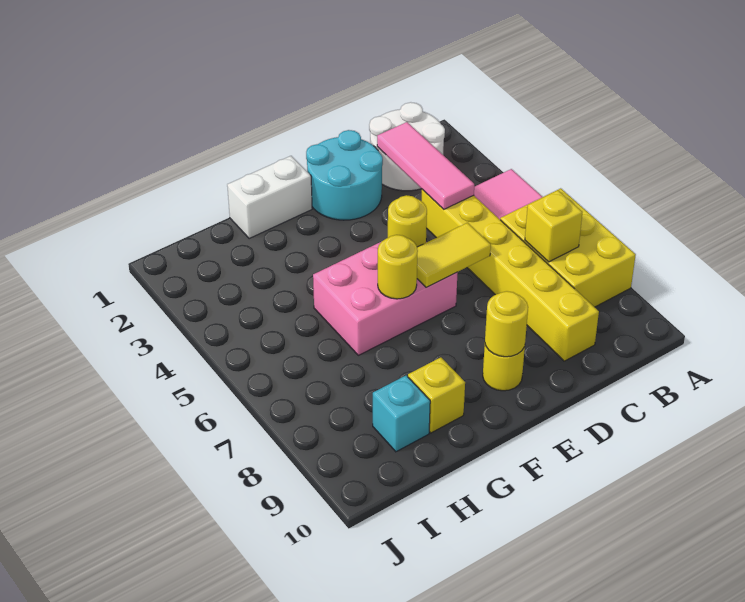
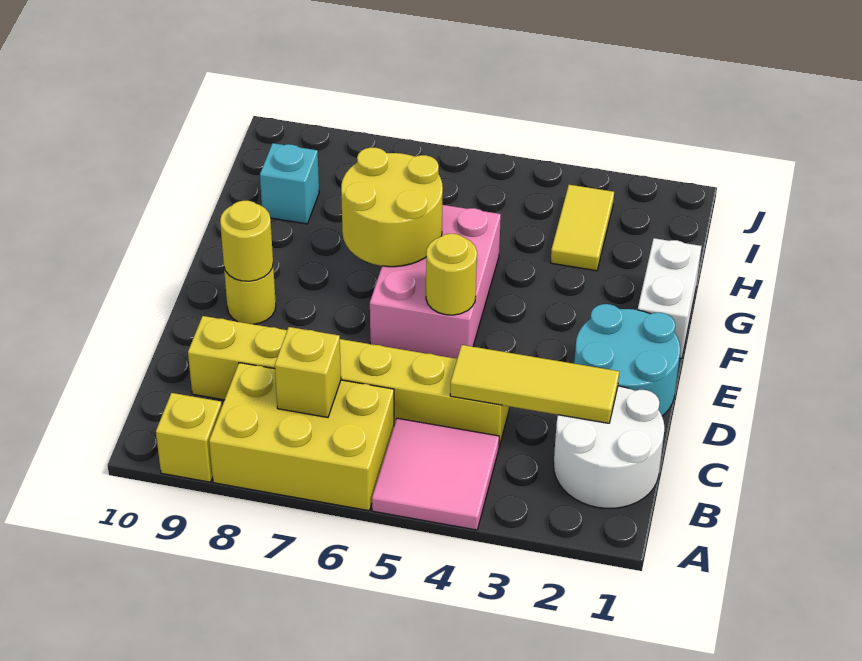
pink 1x3 tile [377,122,474,209] -> yellow 1x3 tile [450,345,619,423]
yellow 1x2 tile [417,223,491,288] -> yellow 1x2 tile moved to [551,185,614,271]
yellow 1x1 round brick [378,235,418,299] -> yellow 2x2 round brick [341,148,443,267]
yellow 1x1 brick [408,357,465,433] -> yellow 1x1 brick moved to [156,393,222,482]

